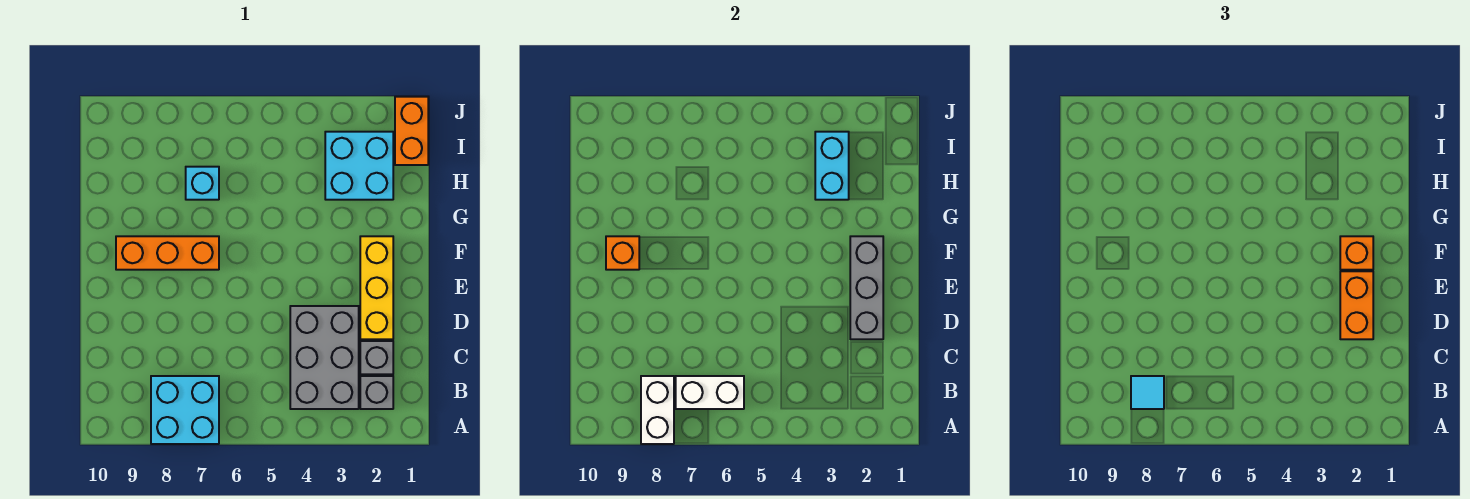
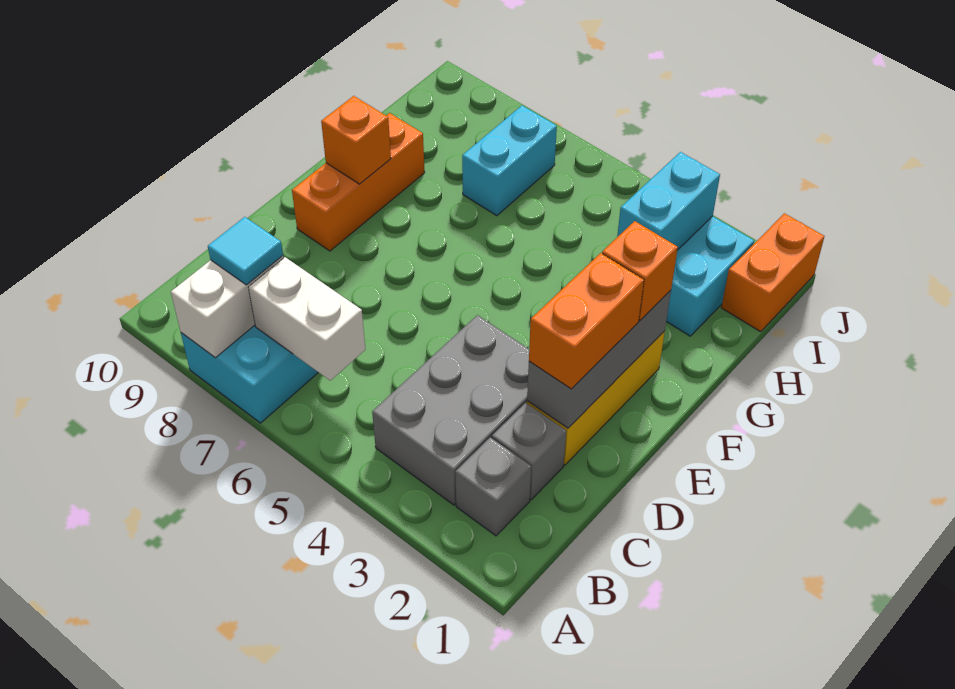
orange 1x3 brick [116,236,219,270] -> orange 1x3 brick turned to [292,113,425,251]
cyan 1x1 brick [186,167,219,200] -> cyan 1x2 brick [462,106,557,216]

